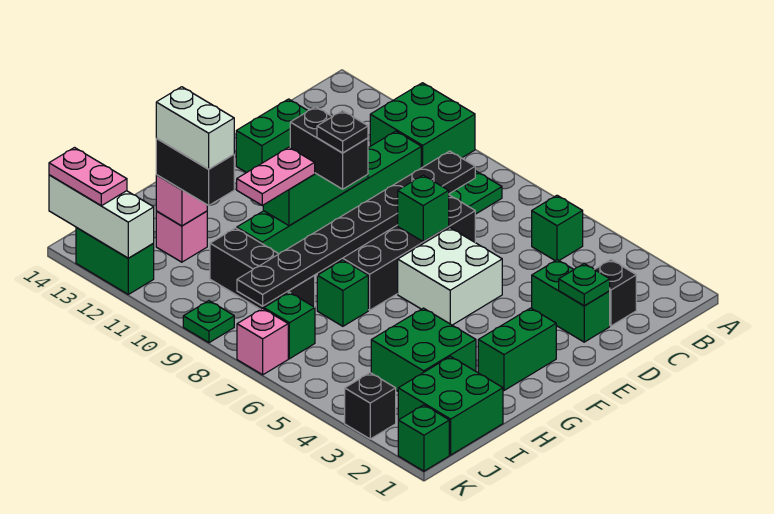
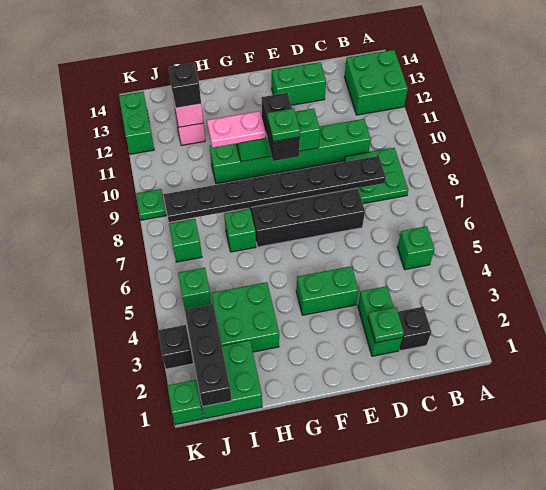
green 2x2 brick [370,83,475,168] -> green 2x2 brick moved to [344,50,408,115]
white 2x2 brick [398,228,502,325] -> none
green 1x1 brick [398,175,449,242] -> green 1x1 brick moved to [178,268,211,309]
green 1x2 brick [478,308,556,390] -> green 1x2 brick moved to [296,266,359,315]
black 1x1 plate [317,111,368,153] -> green 1x1 plate [267,108,300,142]
black 1x3 brick [210,228,315,309] -> black 1x3 brick moved to [185,304,232,407]
black 1x2 brick [156,139,234,205] -> black 1x1 brick [169,63,201,108]
white 1x2 brick [156,87,234,169] -> none
pink 1x1 brick [237,308,288,375] -> none
white 1x3 brick [49,175,154,258] -> none
pink 1x2 plate [49,148,127,206] -> none

